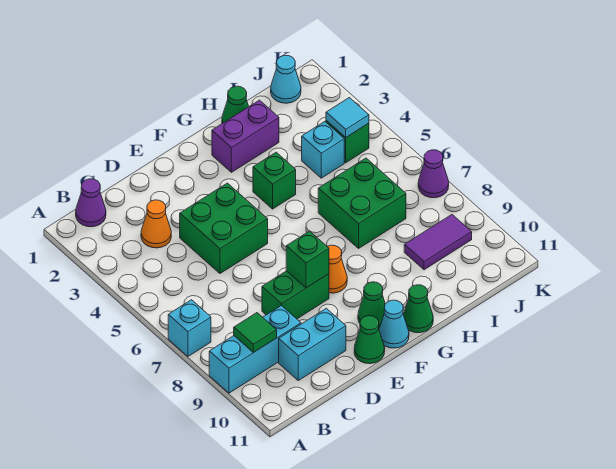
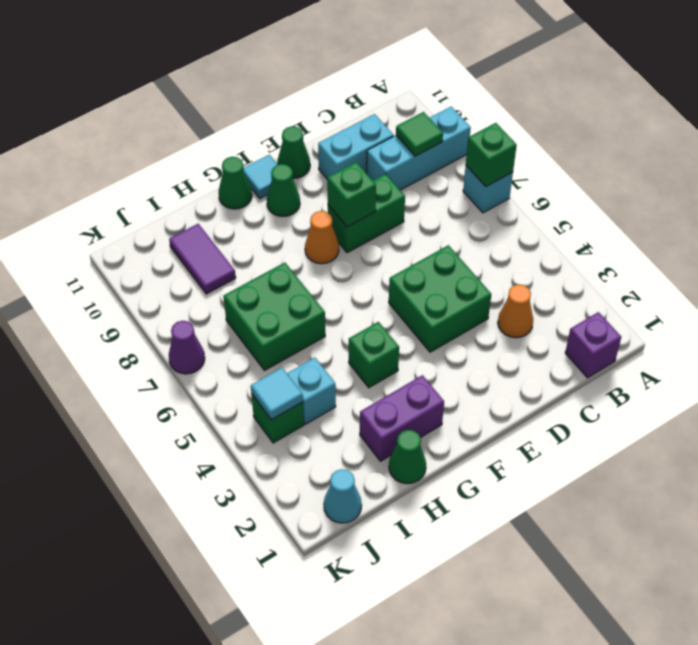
none -> green 1x1 brick [466,123,517,187]
purple 1x1 cone [76,179,106,227] -> purple 1x1 brick [565,312,621,378]
cyan 1x1 cone [379,300,409,348] -> cyan 1x1 tile [243,155,278,198]
purple 1x2 tile [404,215,472,270] -> purple 1x2 tile turned to [169,224,236,294]

